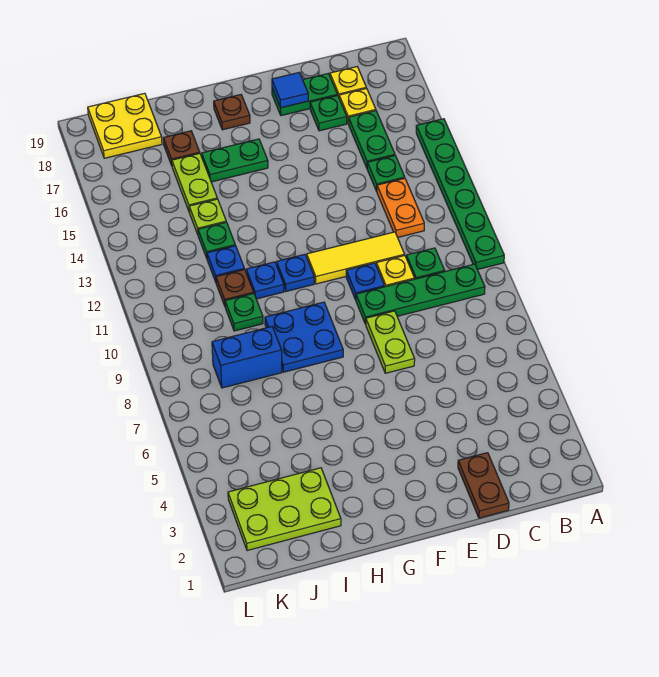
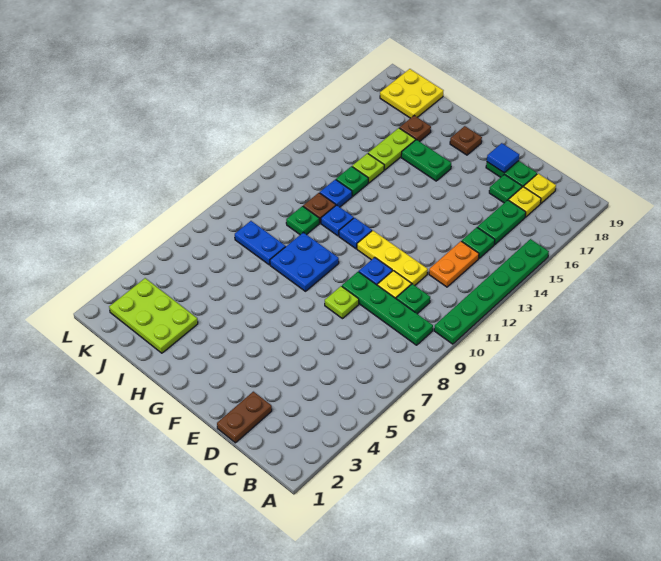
yellow 1x3 tile [307,232,405,284] -> yellow 1x3 plate [357,231,428,285]
lime 1x2 plate [366,311,415,373] -> lime 1x1 plate [325,286,359,319]
blue 1x2 brick [212,327,282,388] -> blue 1x2 plate [235,221,286,265]

